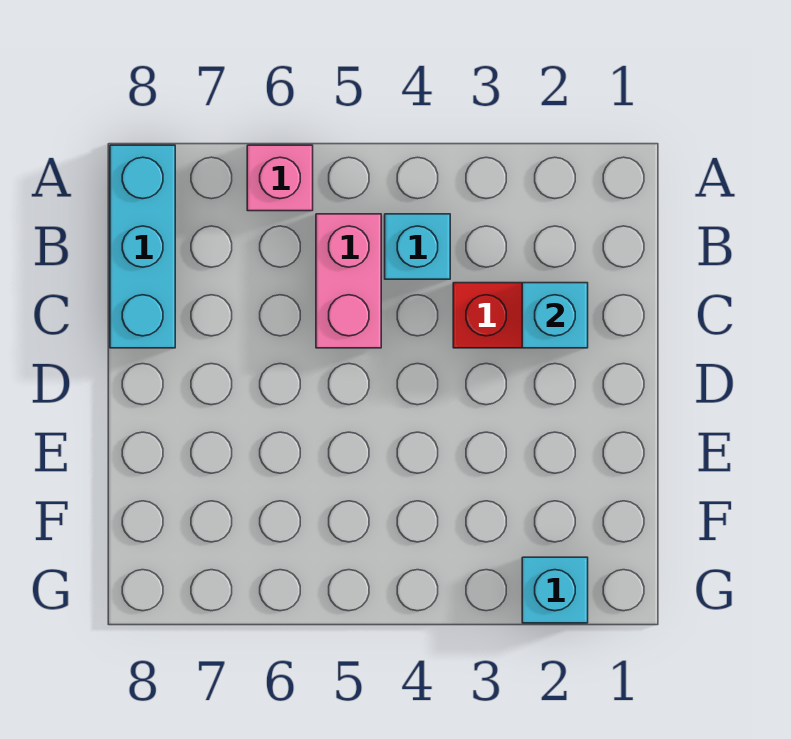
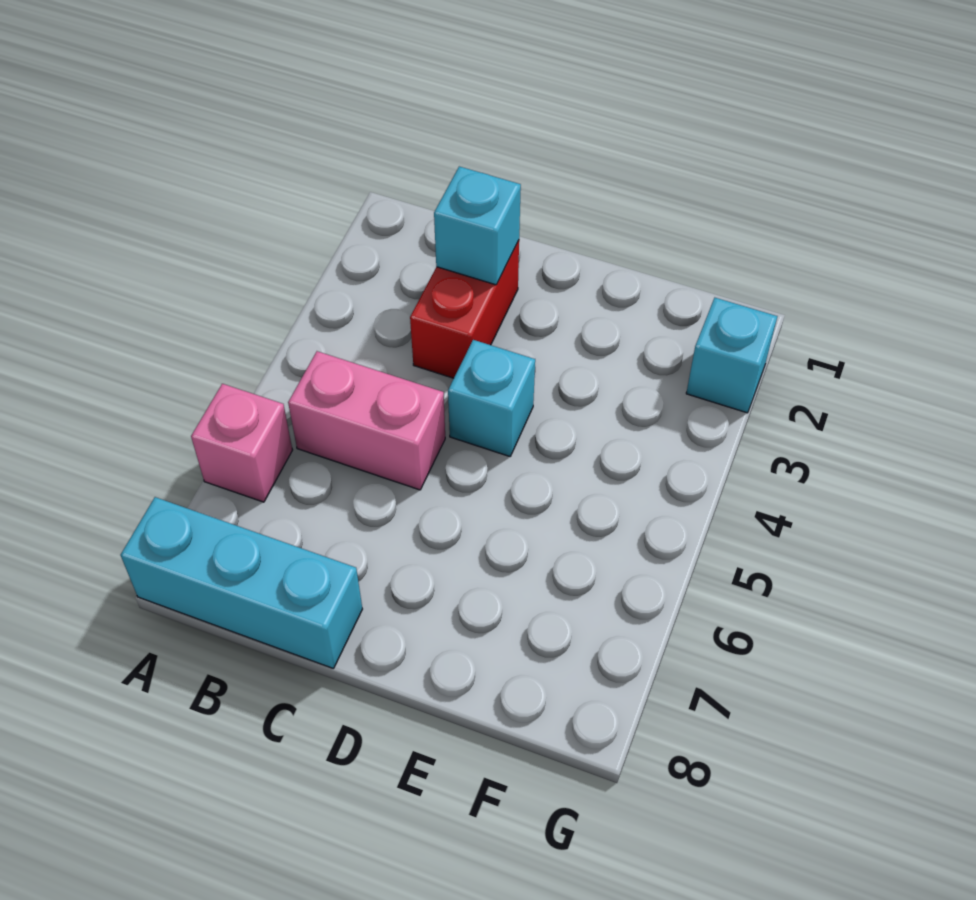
cyan 1x1 brick [385,214,450,279] -> cyan 1x1 brick moved to [448,340,535,457]

